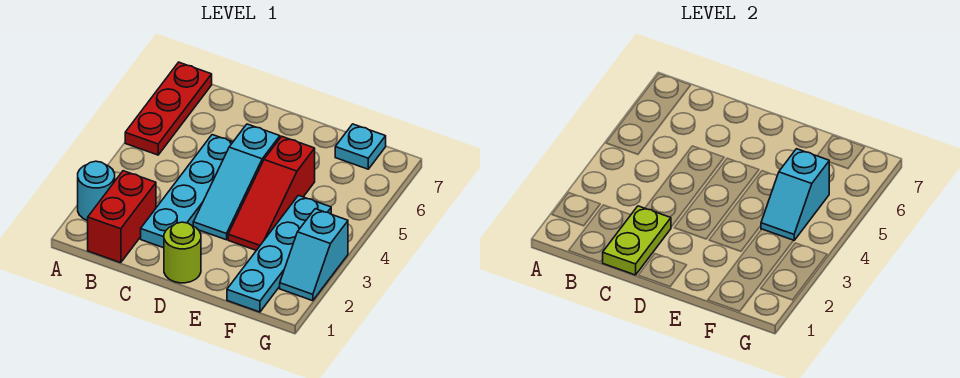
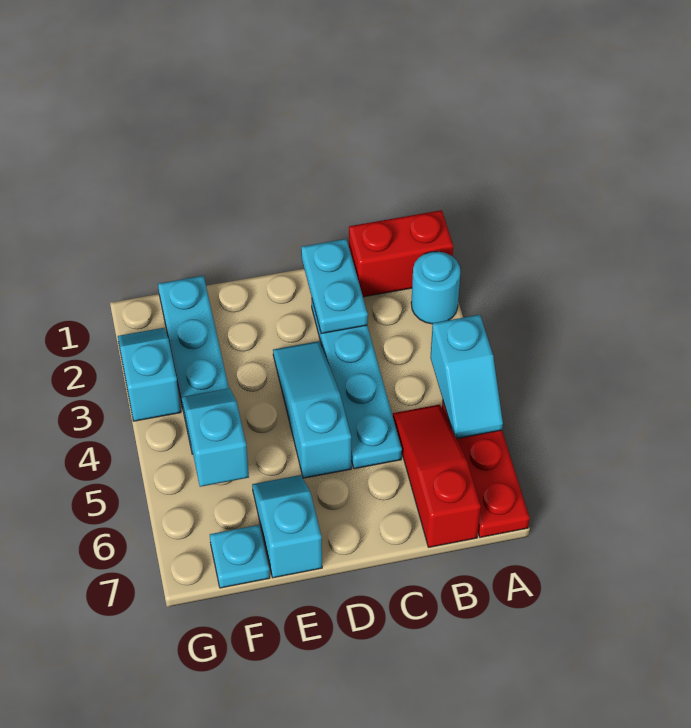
none -> cyan 1x2 slope [430,315,503,439]
red 1x2 brick [88,171,156,263] -> red 1x2 brick turned to [349,210,453,297]
lime 1x2 plate [603,206,671,275] -> cyan 1x2 plate [301,239,368,333]
lime 1x1 round brick [164,222,201,283] -> none
red 1x3 slope [228,136,315,250] -> red 1x3 slope moved to [393,404,481,547]
none -> cyan 1x2 slope [252,475,322,578]

